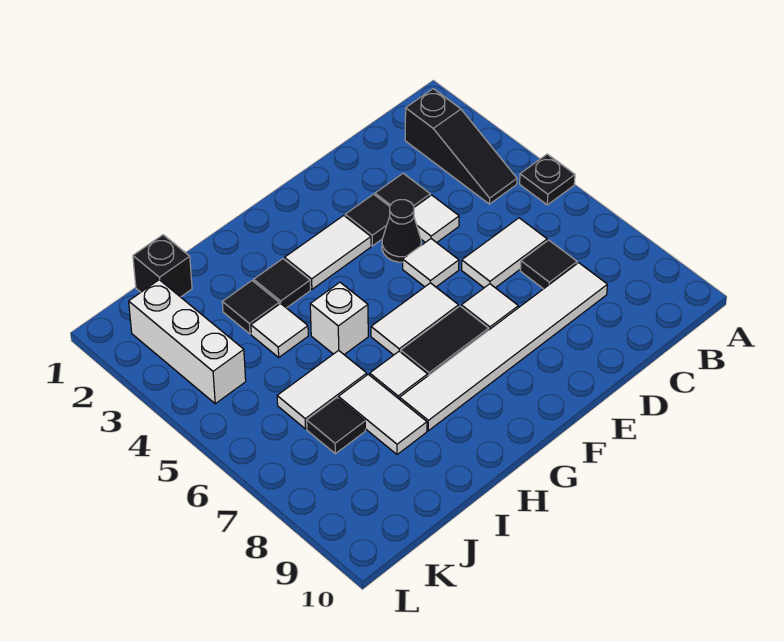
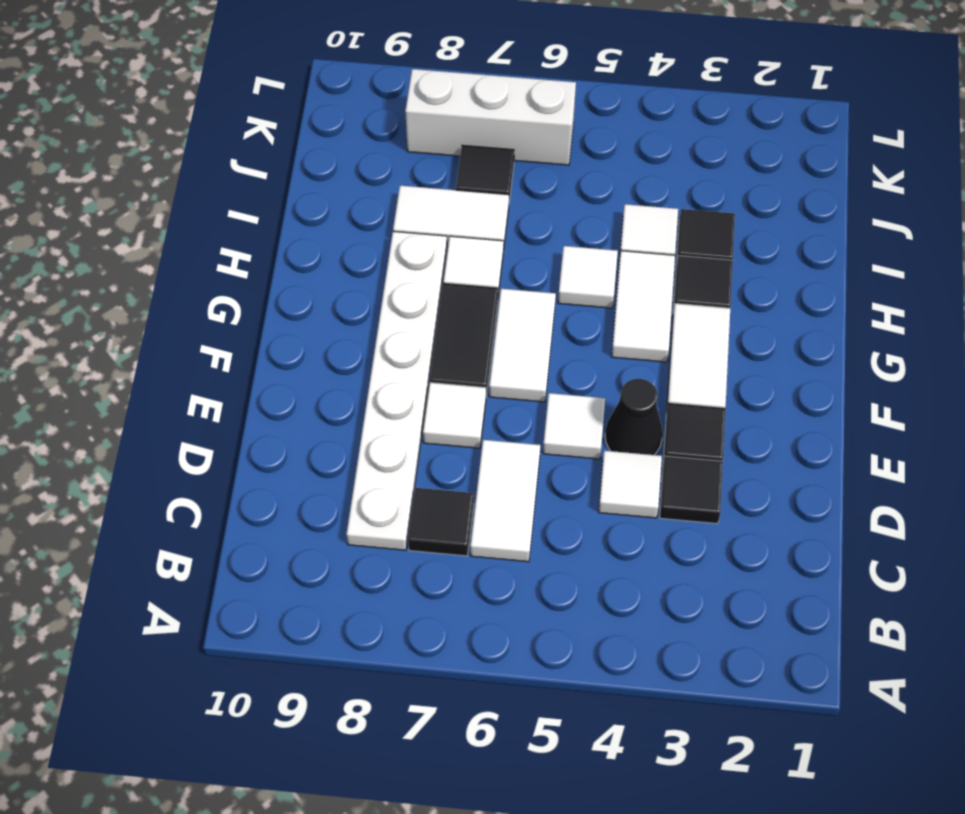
black 1x1 plate [520,154,575,205] -> none
black 1x3 slope [405,89,517,204] -> none
white 1x6 tile [400,263,607,431] -> white 1x6 plate [347,231,447,550]
white 1x1 brick [310,282,368,355] -> white 1x1 tile [558,246,618,308]
white 1x2 tile [277,350,367,429] -> white 1x2 tile moved to [612,251,675,362]
black 1x1 brick [133,235,192,297] -> none
white 1x3 brick [129,280,246,404] -> white 1x3 brick moved to [405,69,576,165]

